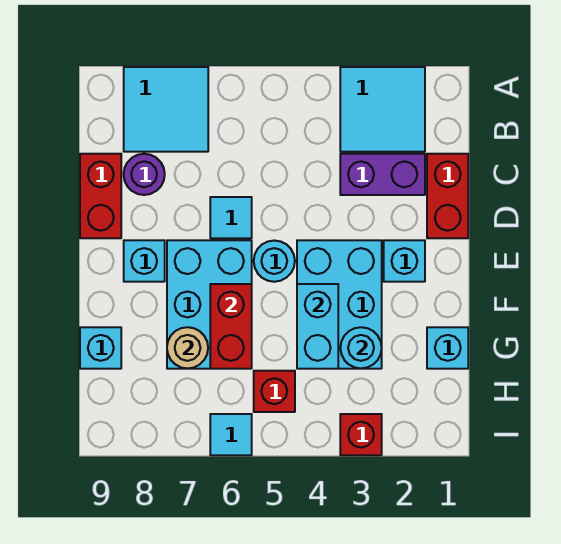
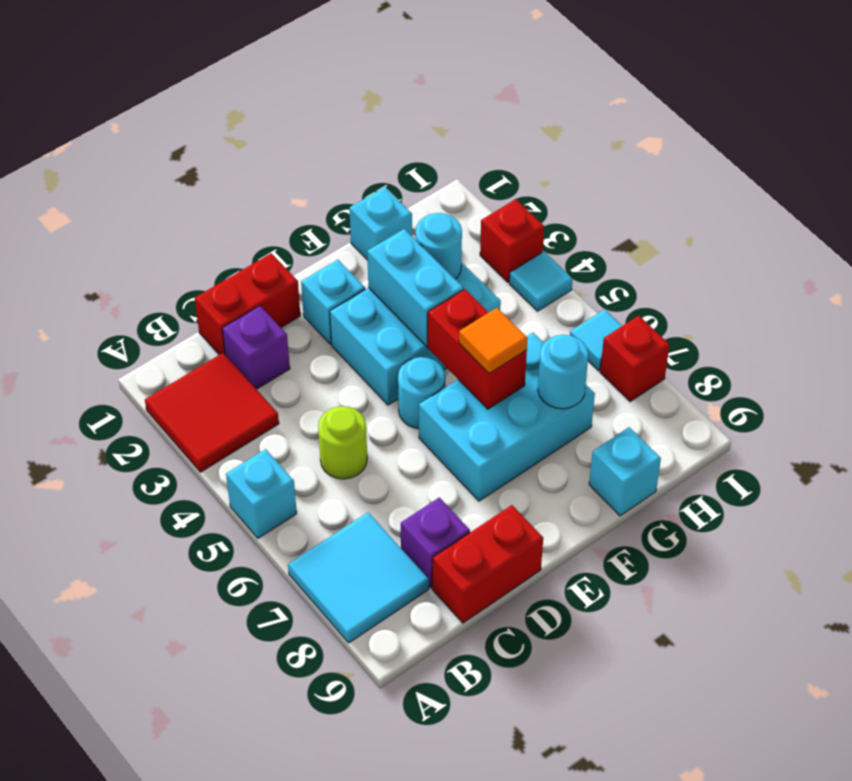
cyan 2x2 tile [340,67,425,152] -> red 2x2 tile [145,353,279,472]
purple 1x2 brick [340,154,425,195] -> purple 1x1 brick [222,306,290,389]
none -> lime 1x1 round brick [318,406,367,479]
purple 1x1 round brick [124,154,165,195] -> purple 1x1 brick [401,497,470,588]
cyan 1x1 tile [210,197,252,238] -> cyan 1x1 tile moved to [509,252,573,311]
cyan 1x1 brick [124,240,165,282] -> cyan 1x1 brick moved to [226,449,297,538]
cyan 1x2 brick [297,284,338,369] -> cyan 1x2 brick turned to [367,229,464,346]
red 1x2 brick [210,284,252,369] -> red 1x2 brick turned to [428,289,527,409]
none -> orange 1x1 tile [459,308,528,374]
tan 1x1 round brick [167,327,208,369] -> cyan 1x1 round brick [538,335,589,409]
red 1x1 brick [254,371,295,412] -> red 1x1 brick moved to [600,316,670,402]

